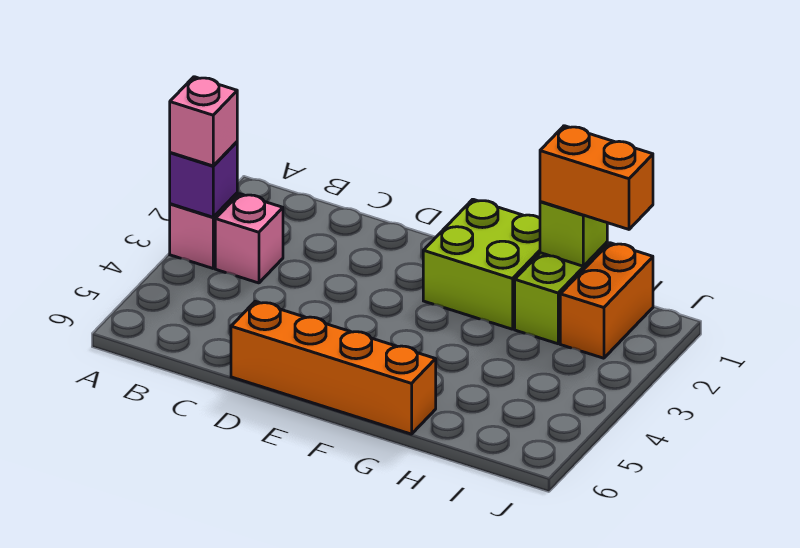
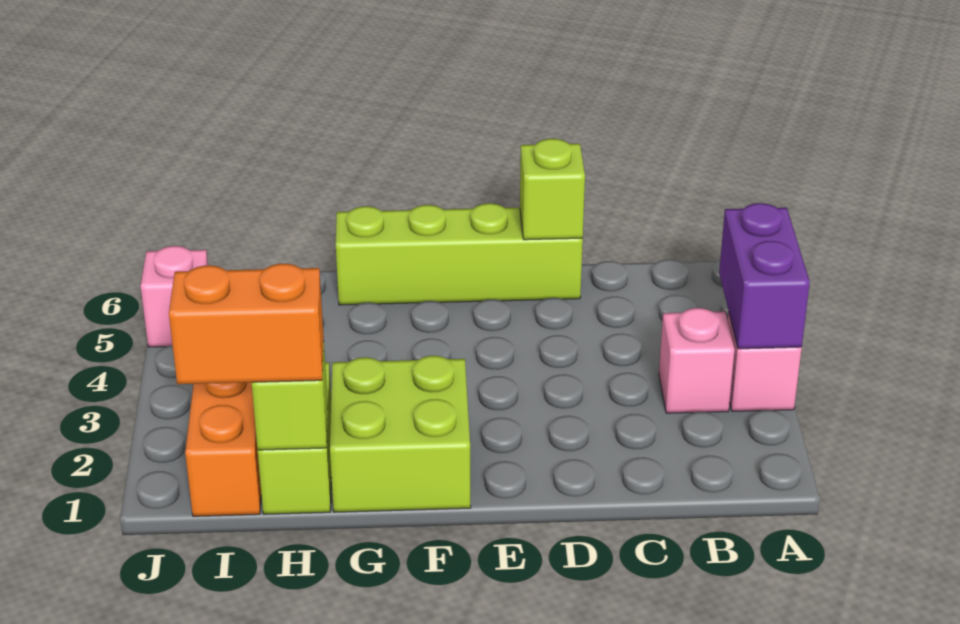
purple 1x1 brick [170,142,237,217] -> purple 1x2 brick [719,203,810,349]
pink 1x1 brick [170,77,237,166] -> pink 1x1 brick moved to [141,246,208,347]
orange 1x4 brick [231,301,436,434] -> lime 1x4 brick [336,203,583,305]
none -> lime 1x1 brick [520,139,585,240]

